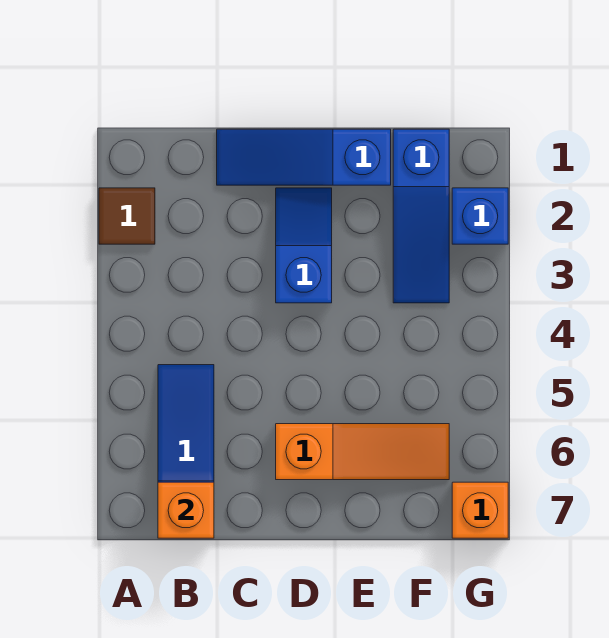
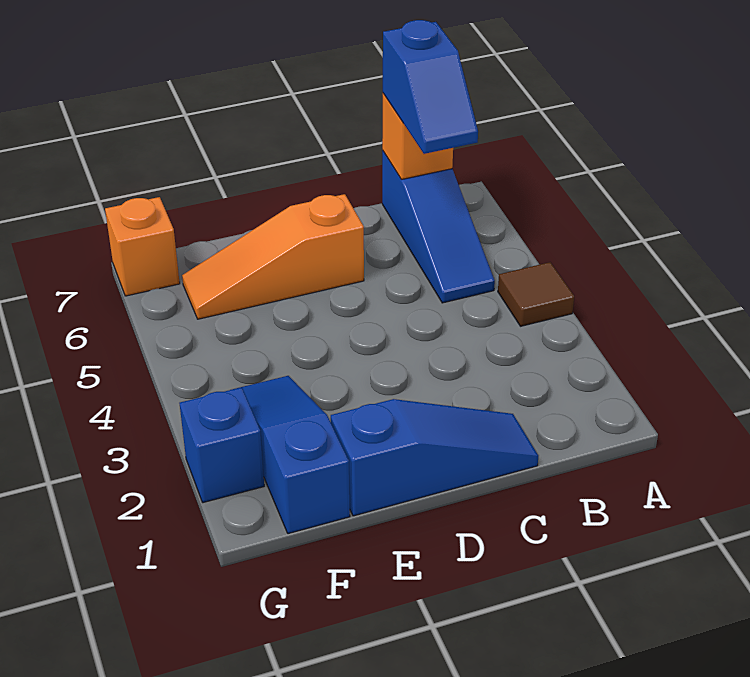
brown 1x1 tile [99,188,155,244] -> brown 1x1 tile moved to [498,262,574,326]
blue 1x2 slope [276,188,332,303] -> blue 1x2 slope moved to [383,20,478,154]

